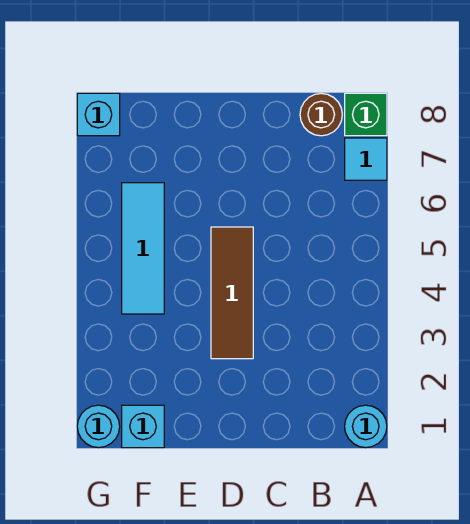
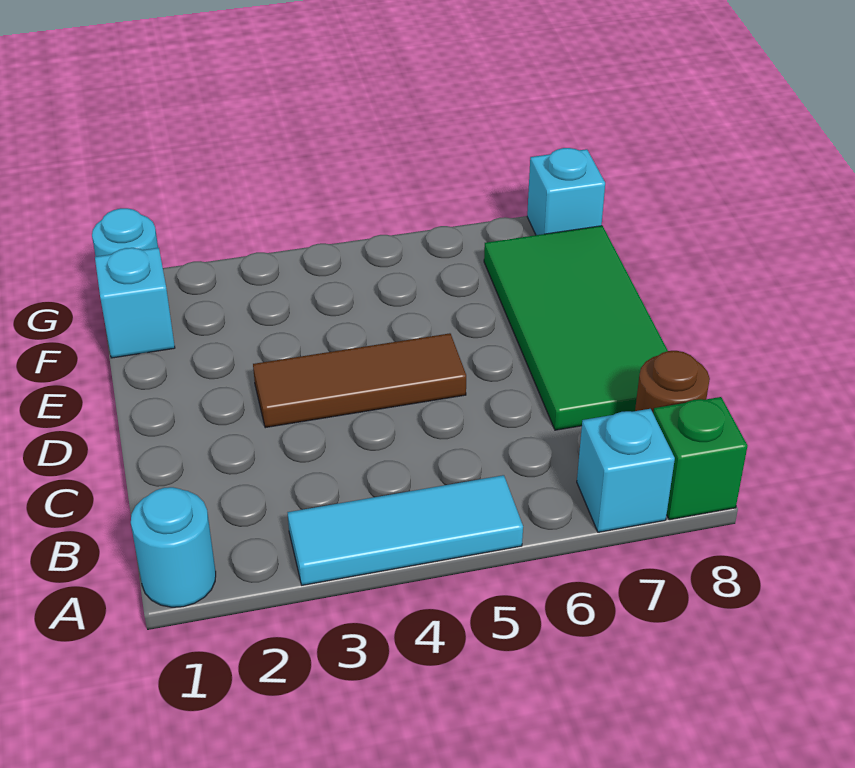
cyan 1x1 tile [345,138,387,180] -> cyan 1x1 brick [577,409,675,532]
none -> green 2x4 tile [484,226,668,430]
cyan 1x3 tile [122,183,164,314] -> cyan 1x3 tile moved to [287,475,523,585]

